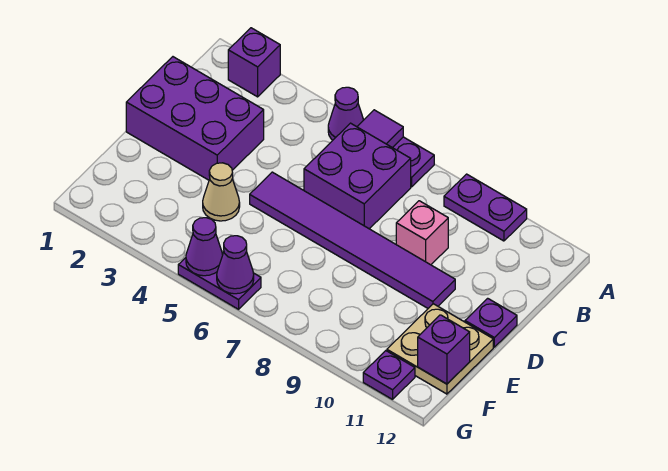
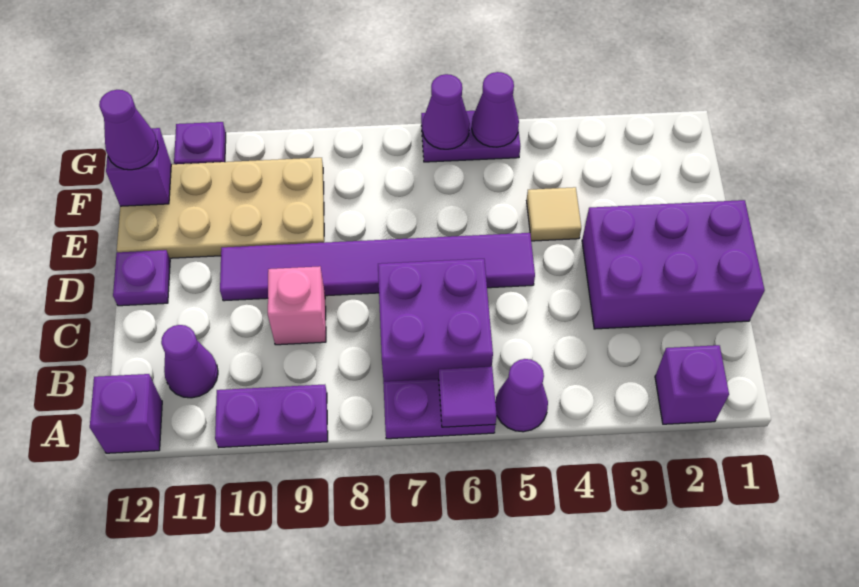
none -> purple 1x1 brick [90,374,162,453]
none -> purple 1x1 cone [161,325,218,398]
tan 1x1 cone [203,163,240,221] -> tan 1x1 tile [527,187,581,241]
tan 2x2 plate [387,304,493,394] -> tan 2x4 plate [117,158,324,258]
none -> purple 1x1 cone [99,90,158,170]

